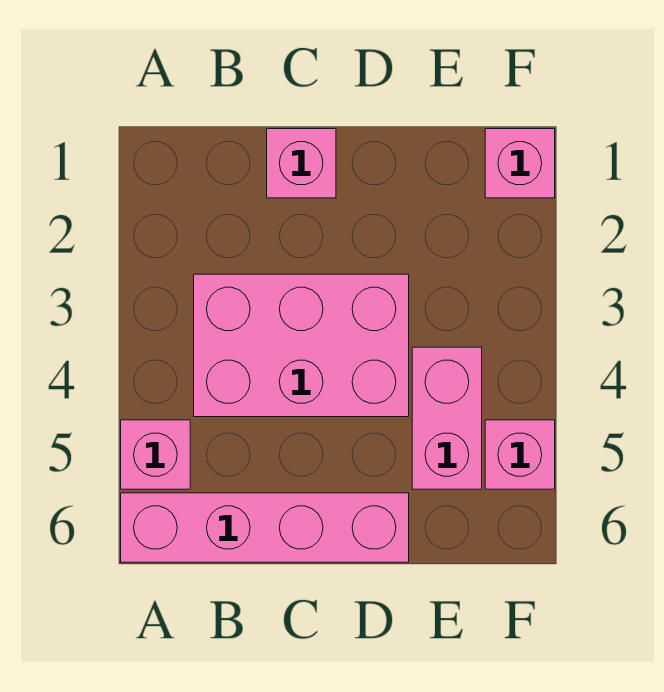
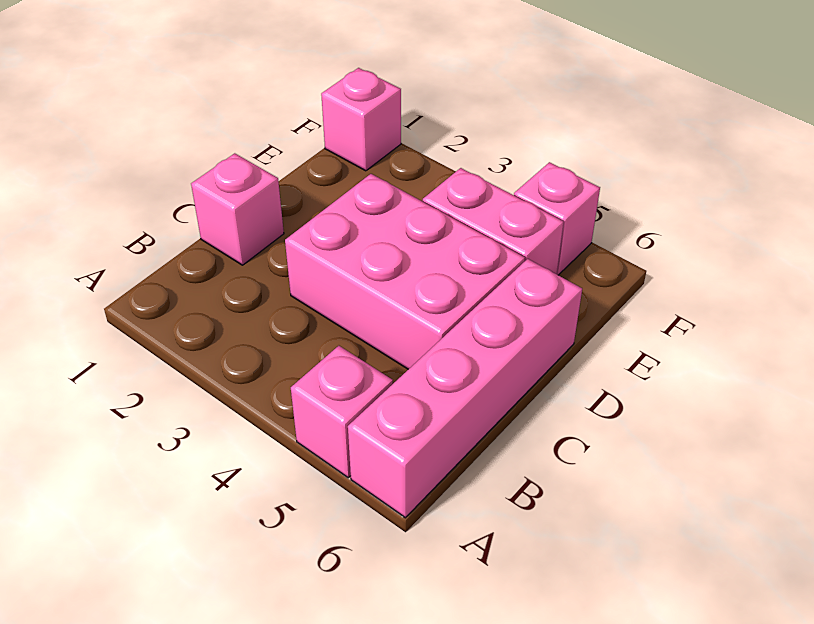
pink 2x3 brick [194,274,409,417] -> pink 2x3 brick turned to [285,174,525,369]

